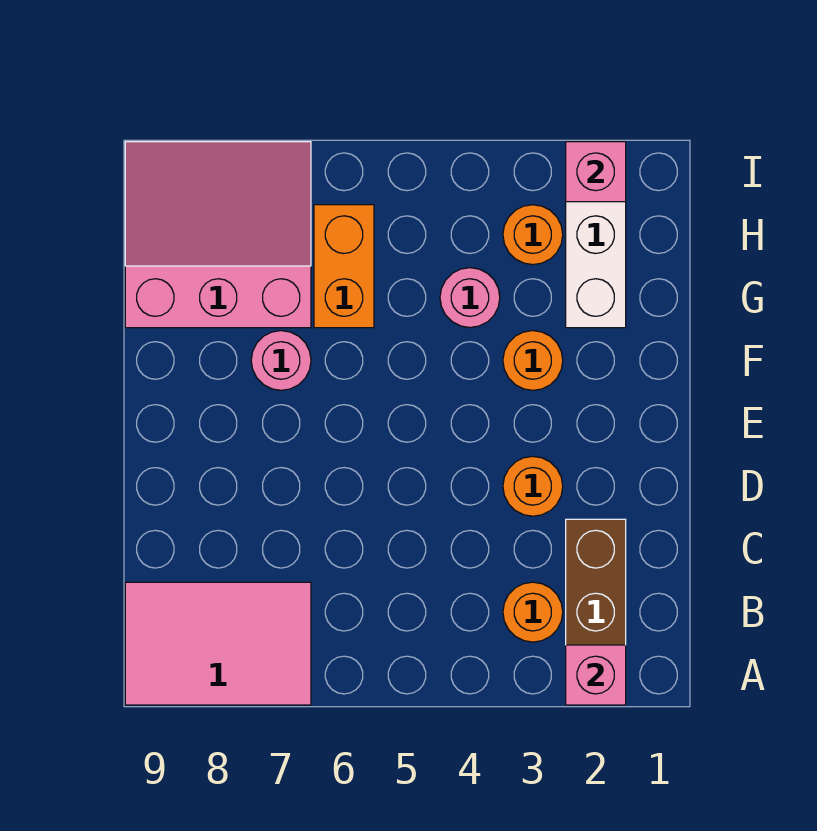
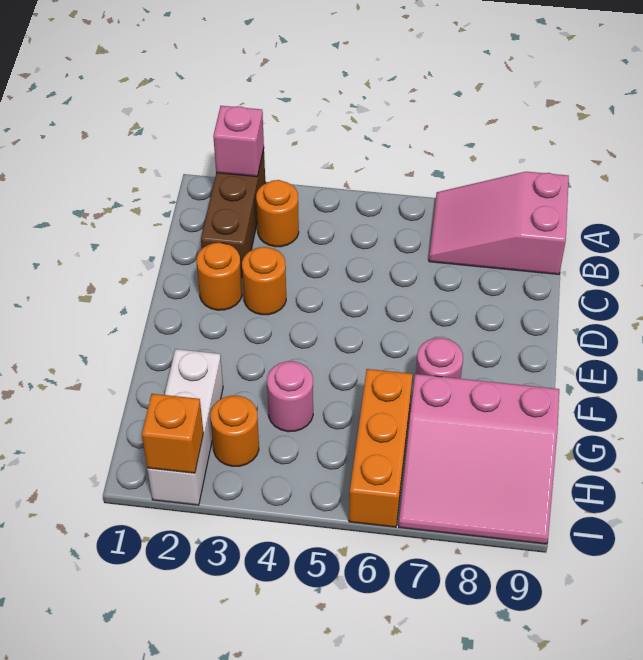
pink 2x3 tile [125,582,311,705] -> pink 2x3 slope [429,172,569,275]
orange 1x1 round brick [503,331,563,390] -> orange 1x1 round brick moved to [196,243,242,310]
orange 1x2 brick [314,205,374,328] -> orange 1x3 brick [349,369,413,527]
pink 1x1 brick [566,142,626,202] -> orange 1x1 brick [142,394,203,473]

